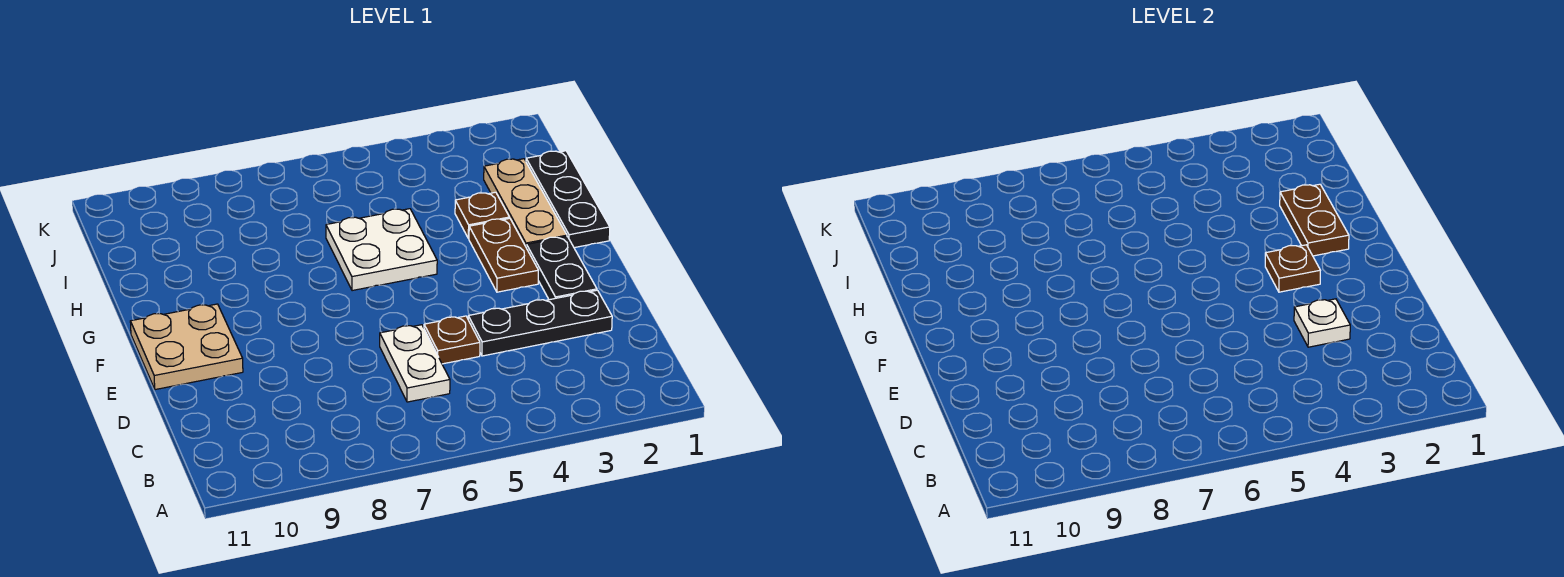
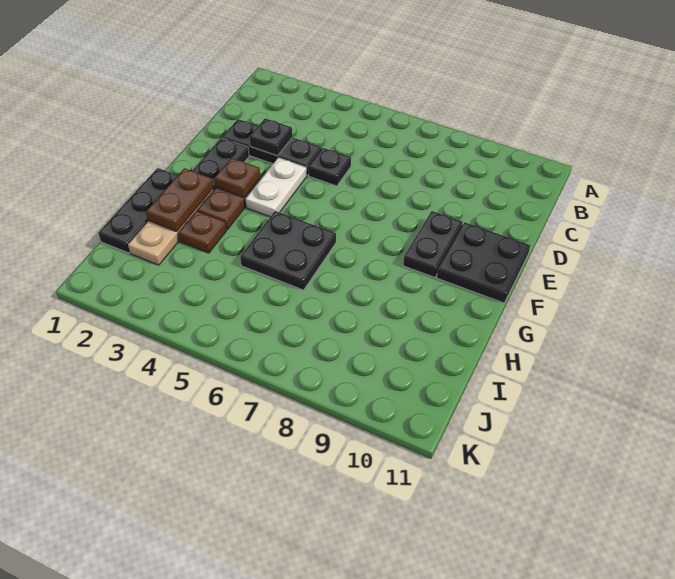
white 1x2 plate [380,325,450,402] -> white 1x2 plate moved to [246,158,307,217]
white 1x1 plate [1294,299,1350,347] -> black 1x1 plate [249,118,293,156]
brown 1x1 plate [424,316,480,364] -> black 1x1 plate [308,148,351,186]
none -> black 1x2 plate [403,211,463,277]
tan 2x2 plate [130,304,243,390] -> black 2x2 plate [437,222,530,303]
white 2x2 plate [326,209,437,291] -> black 2x2 plate [240,211,336,290]

